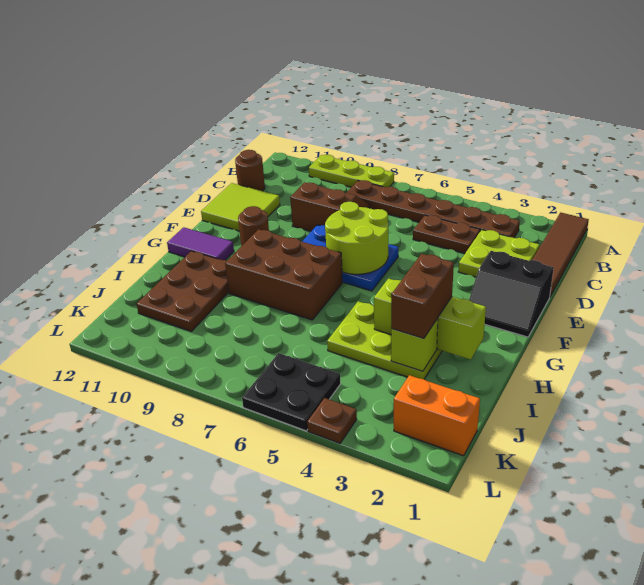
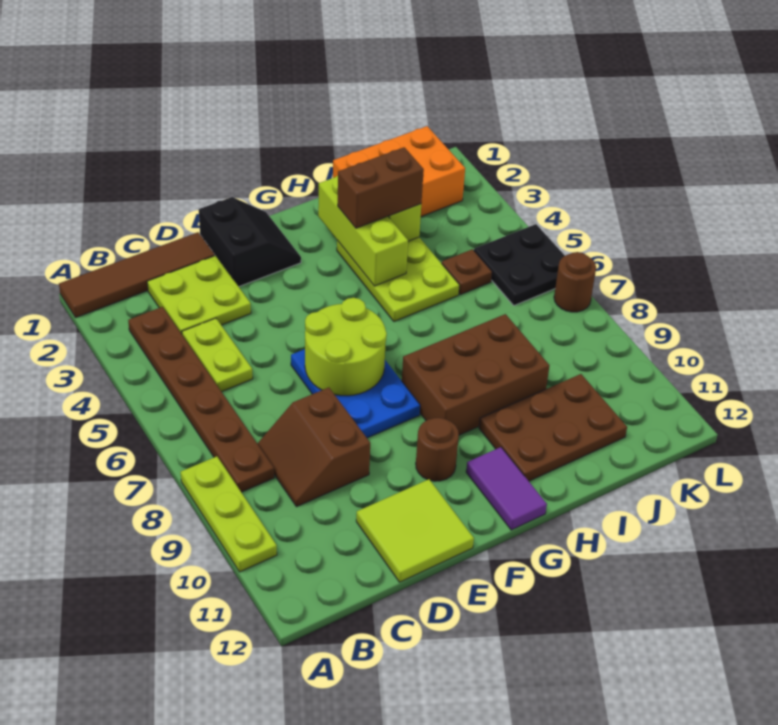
brown 1x2 plate [413,215,480,253] -> lime 1x2 plate [182,318,253,392]
brown 1x1 round brick [235,150,265,191] -> brown 1x1 round brick moved to [554,252,596,312]
brown 2x3 brick [225,229,342,320] -> brown 2x3 brick turned to [402,314,550,435]
orange 1x2 brick [394,375,480,456] -> orange 2x3 brick [333,126,465,217]
brown 1x1 plate [307,398,357,443] -> brown 1x1 plate moved to [442,249,492,295]

